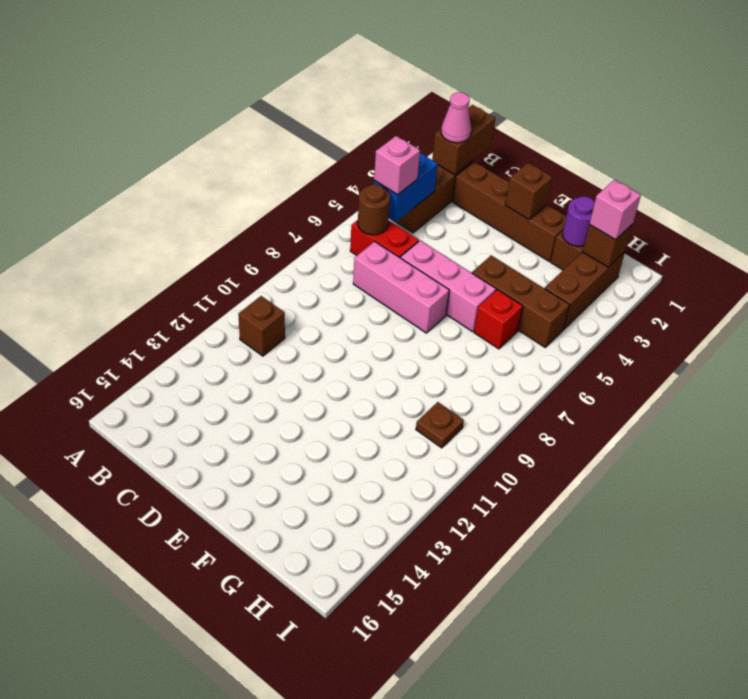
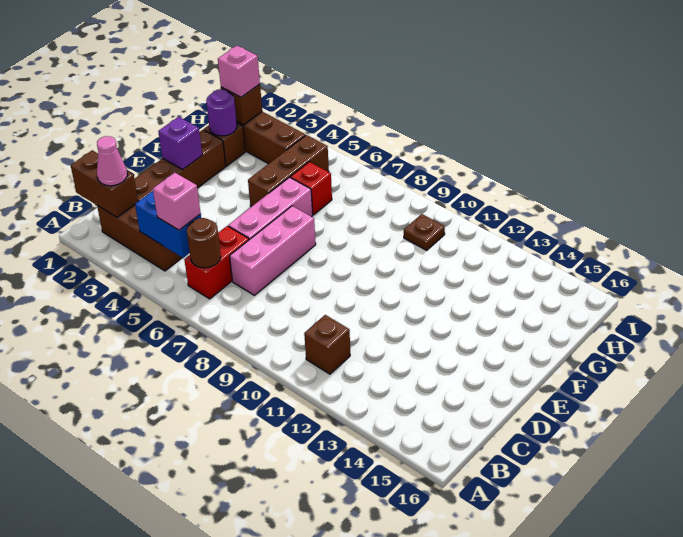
brown 1x1 brick [505,163,552,219] -> purple 1x1 brick [158,117,202,170]

